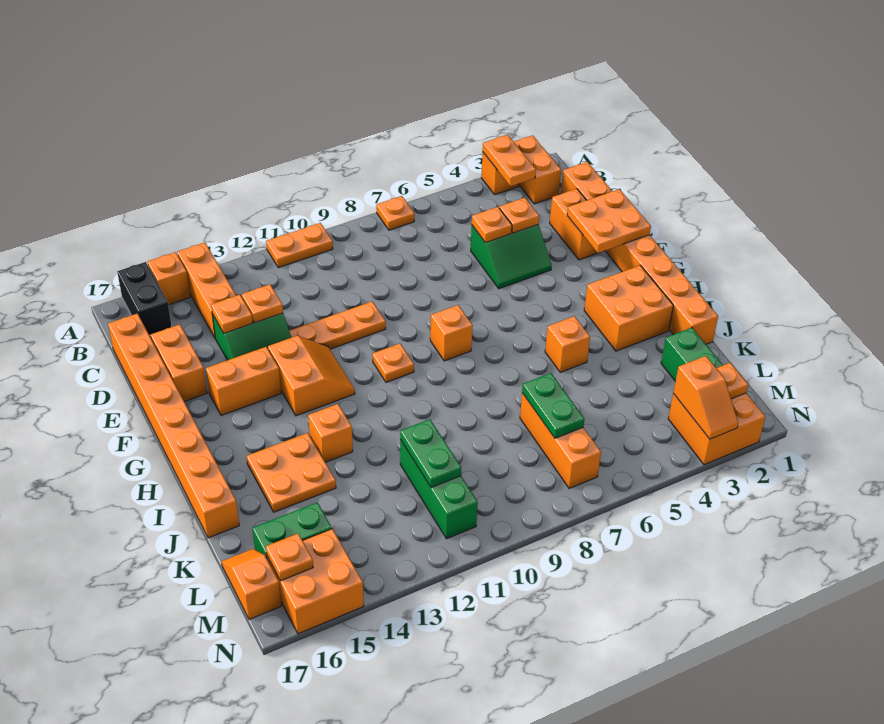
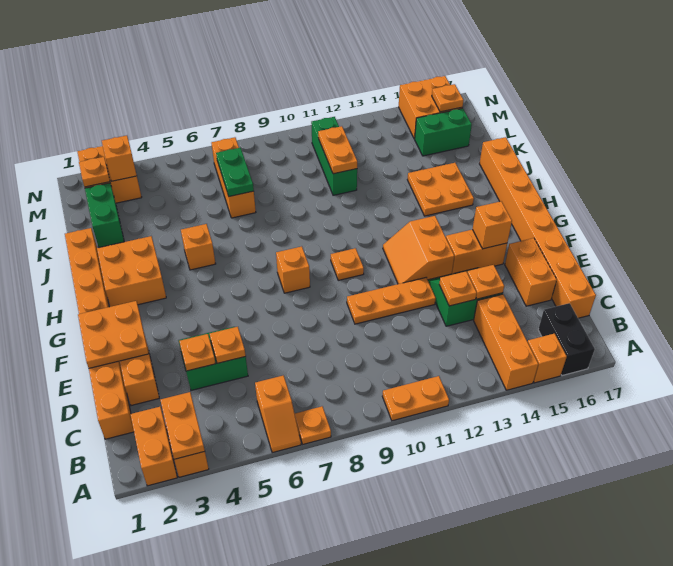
orange 1x1 brick [308,404,353,462] -> orange 1x1 brick moved to [473,201,512,249]
green 1x2 plate [400,419,461,488] -> orange 1x2 plate [318,126,357,174]
orange 1x2 slope [221,549,281,619] -> orange 1x2 slope moved to [255,375,301,453]

